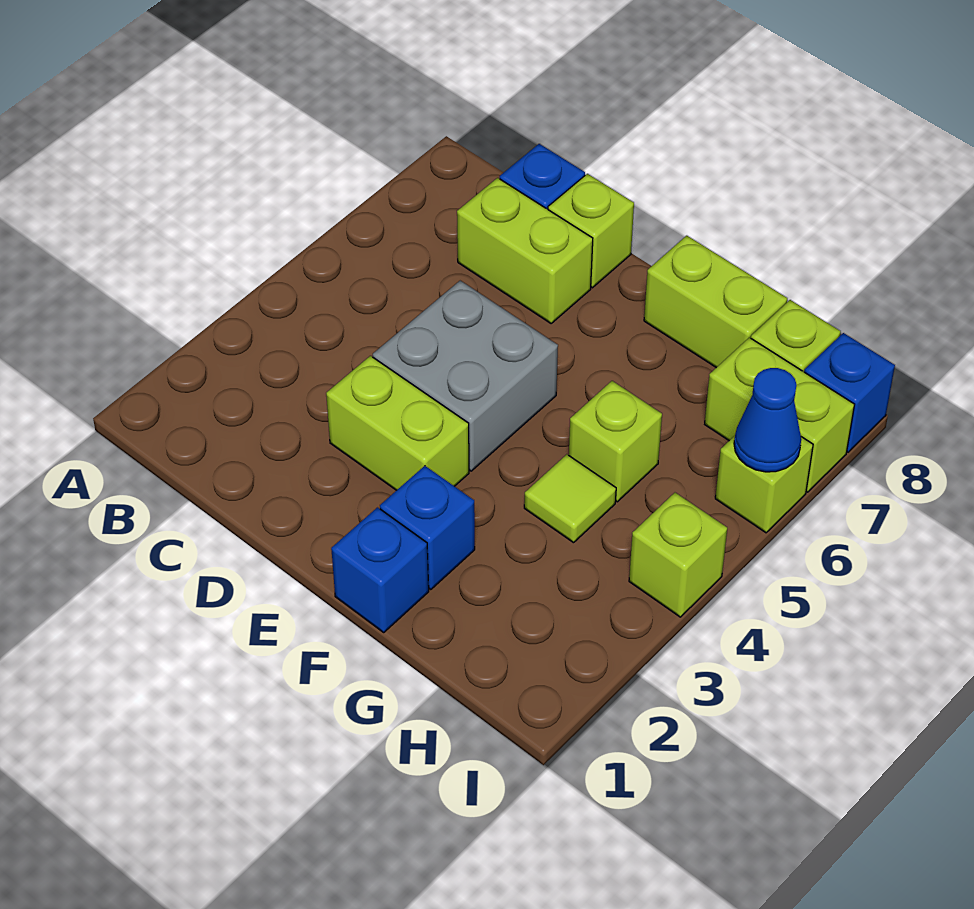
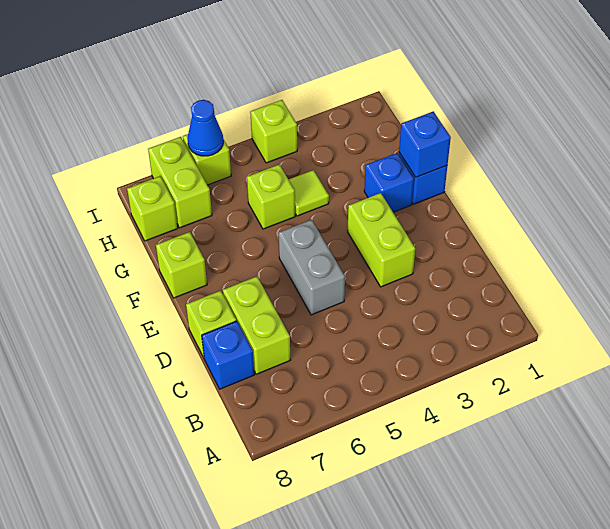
grey 2x2 brick [373,281,558,471] -> grey 1x2 brick [278,220,345,315]
lime 1x2 brick [644,236,787,368] -> lime 1x1 brick [156,232,207,298]
blue 1x1 brick [804,333,895,452] -> blue 1x1 brick moved to [399,111,451,177]

